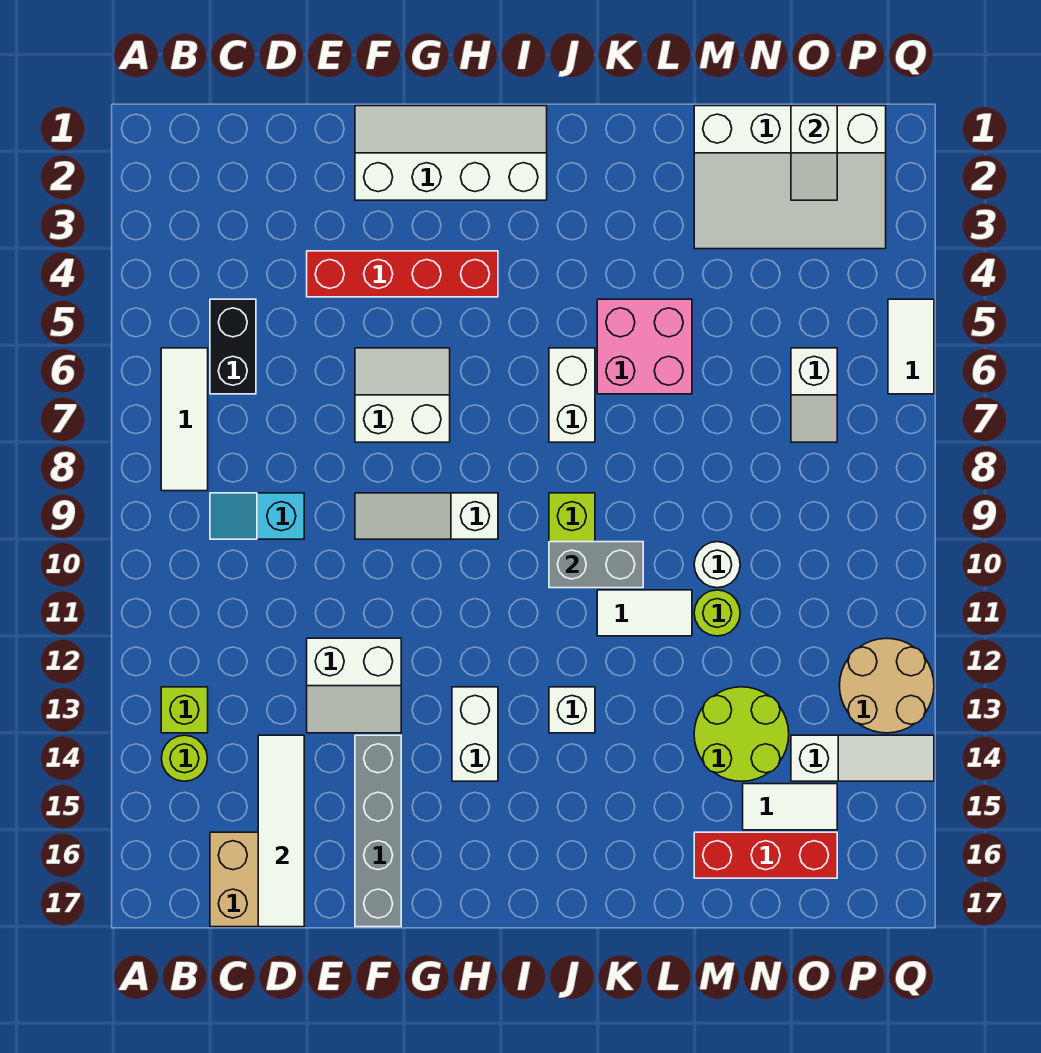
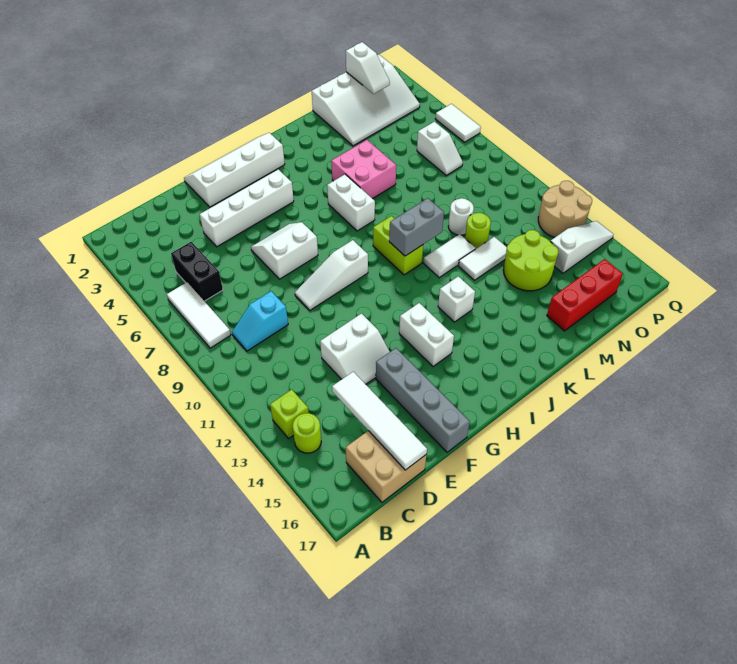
red 1x4 brick [307,251,498,297] -> white 1x4 brick [200,169,294,247]
white 1x2 tile [743,784,837,830] -> white 1x2 tile moved to [458,237,507,280]

